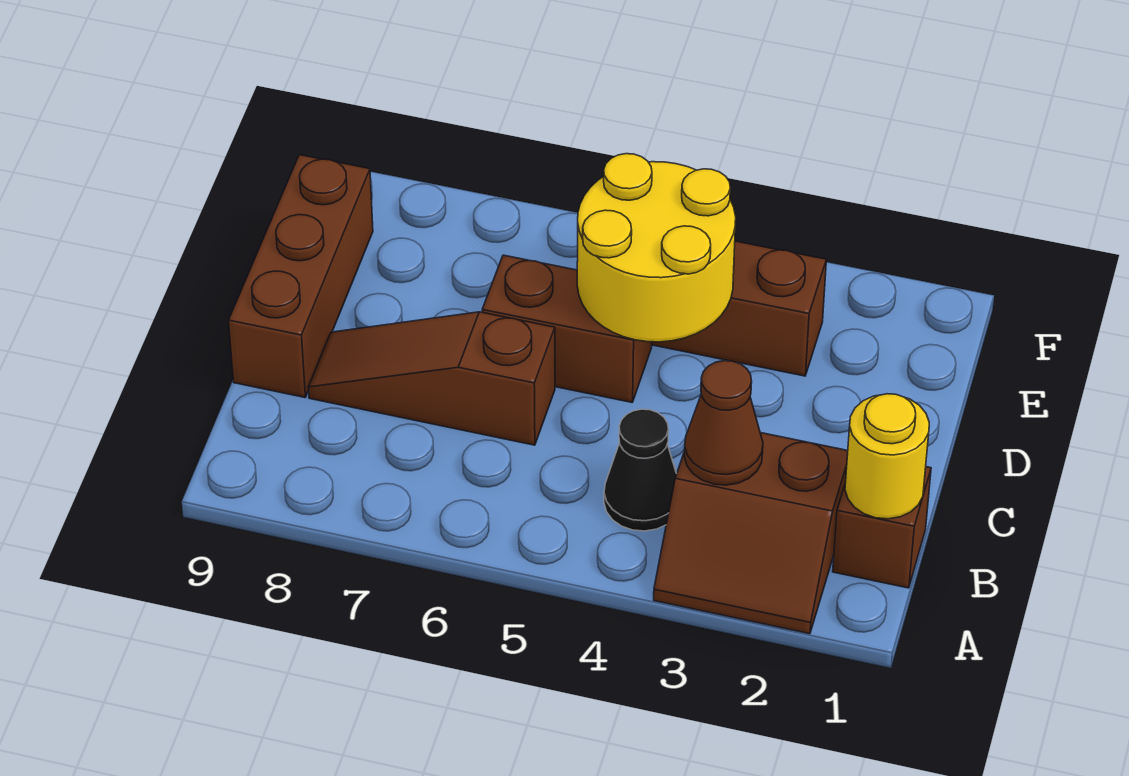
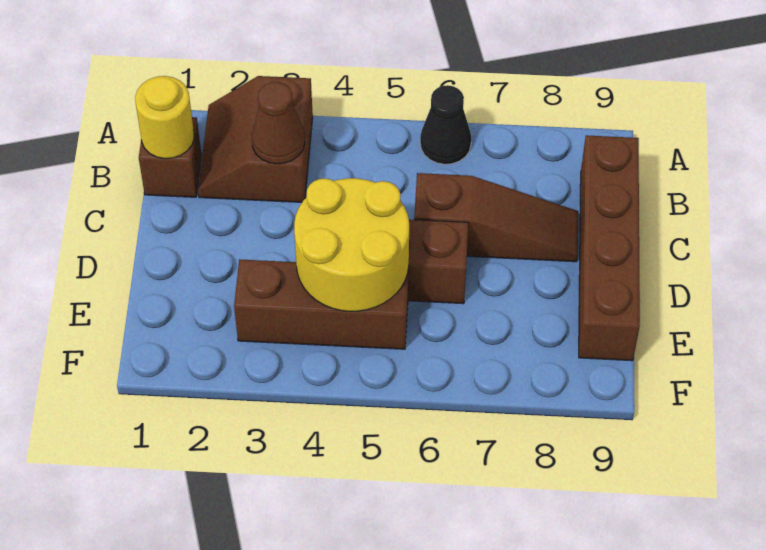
brown 2x2 slope [654,433,848,634] -> brown 2x2 slope turned to [198,76,313,202]
black 1x1 cone [604,409,677,531] -> black 1x1 cone moved to [420,85,471,164]
brown 1x3 brick [229,155,373,397] -> brown 1x4 brick [579,135,640,361]

